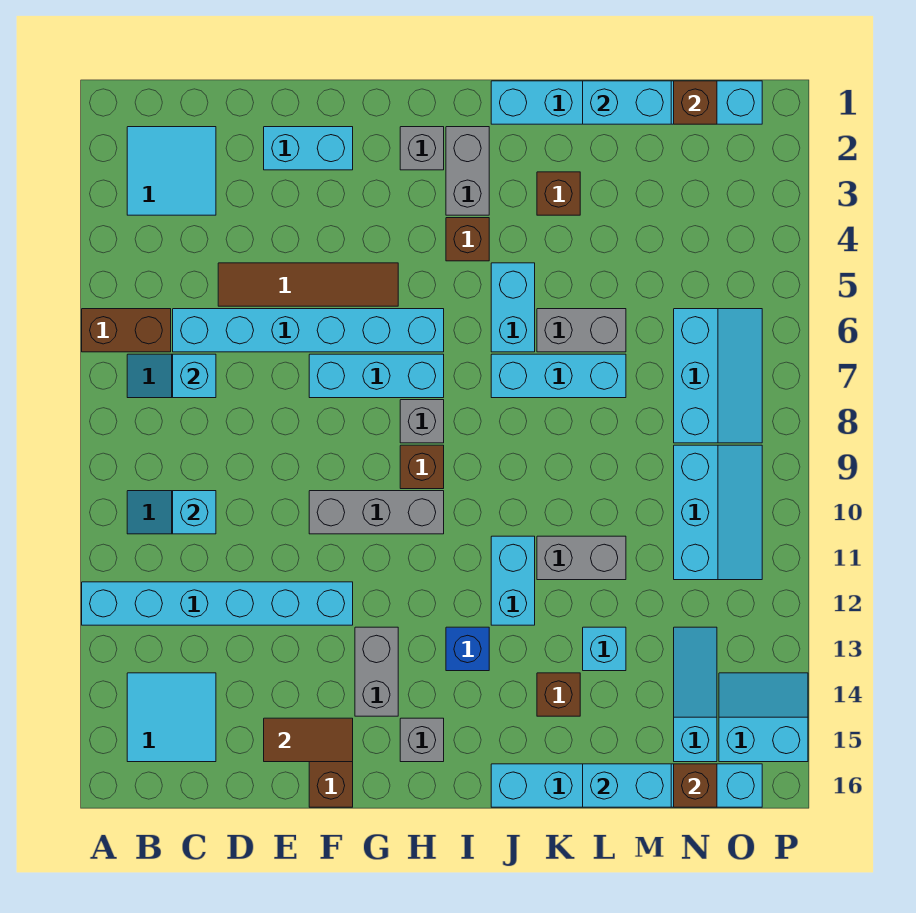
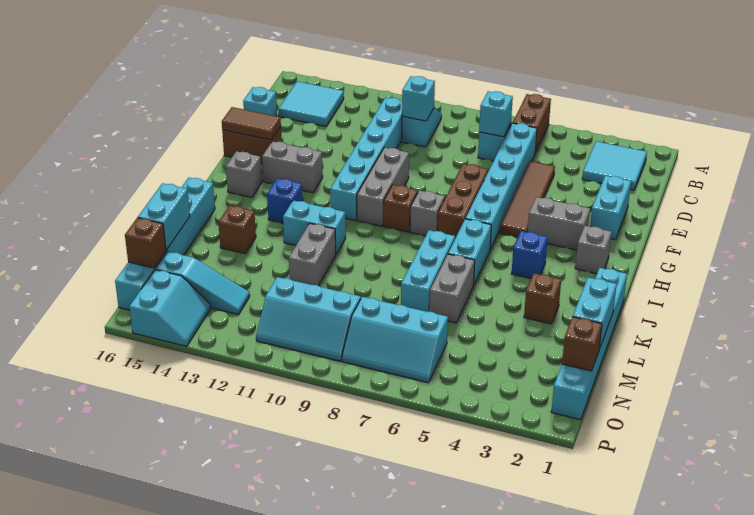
cyan 1x6 brick [82,582,353,625] -> cyan 1x6 brick moved to [330,98,402,220]
brown 1x2 tile [264,718,353,762] -> brown 1x2 tile turned to [222,107,281,140]
cyan 1x3 brick [309,354,444,398] -> brown 1x3 brick [437,164,488,238]
grey 1x2 brick [446,127,489,215] -> grey 1x2 brick moved to [528,197,590,250]
brown 1x1 brick [446,218,489,261] -> blue 1x1 brick [512,231,548,279]
cyan 1x2 brick [491,263,535,352] -> cyan 1x2 brick turned to [448,219,491,284]
cyan 1x1 brick [583,627,626,671] -> cyan 1x1 brick moved to [243,87,277,116]

